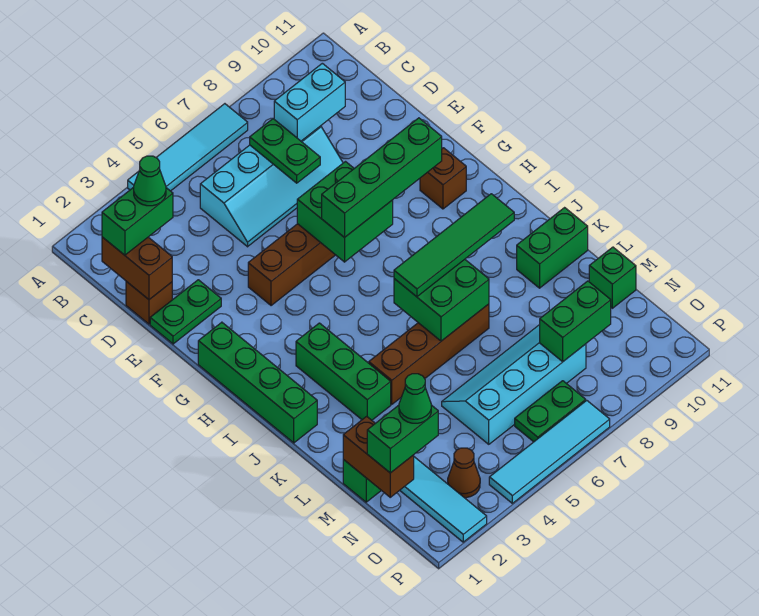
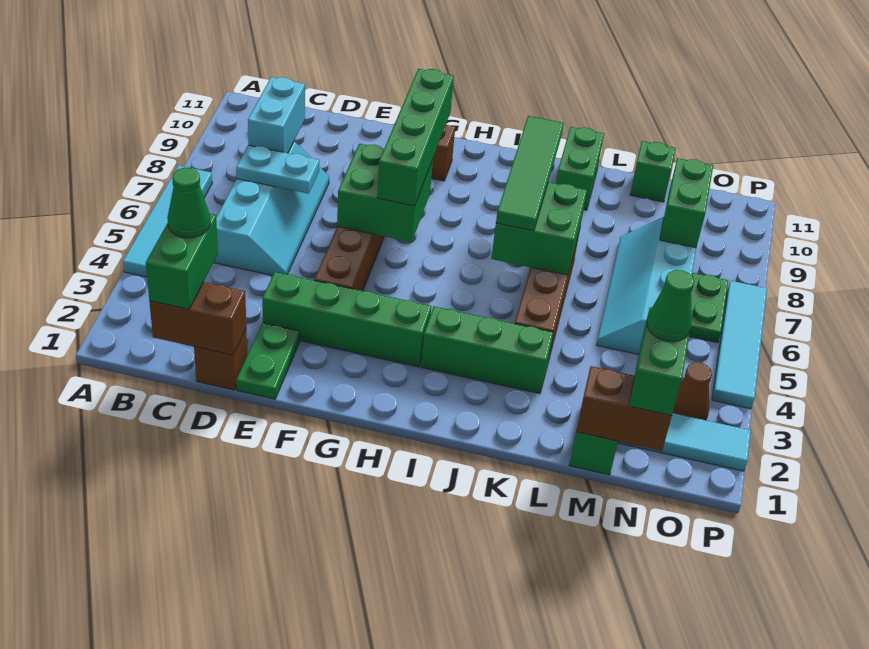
green 1x2 plate [250,119,320,183] -> cyan 1x2 plate [236,145,319,194]
green 1x4 brick [198,322,317,443] -> green 1x4 brick moved to [262,272,431,367]

